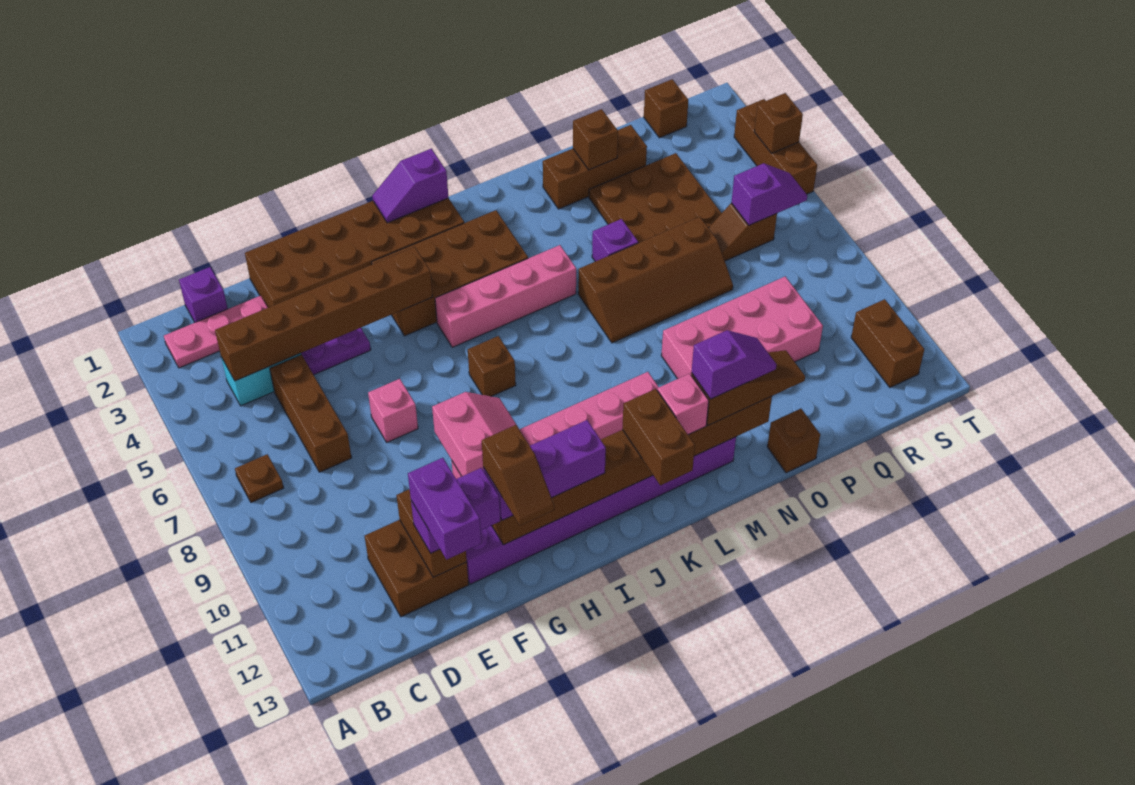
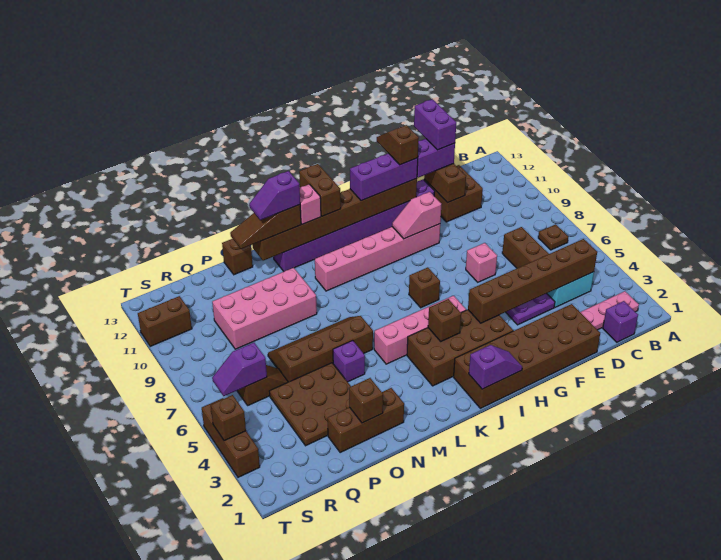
pink 2x2 slope [432,392,529,476] -> pink 1x2 slope [392,192,441,239]
brown 1x1 brick [644,79,688,138] -> brown 1x1 brick moved to [428,299,461,341]
brown 1x2 brick [851,299,924,387] -> brown 1x2 brick turned to [138,296,192,346]

